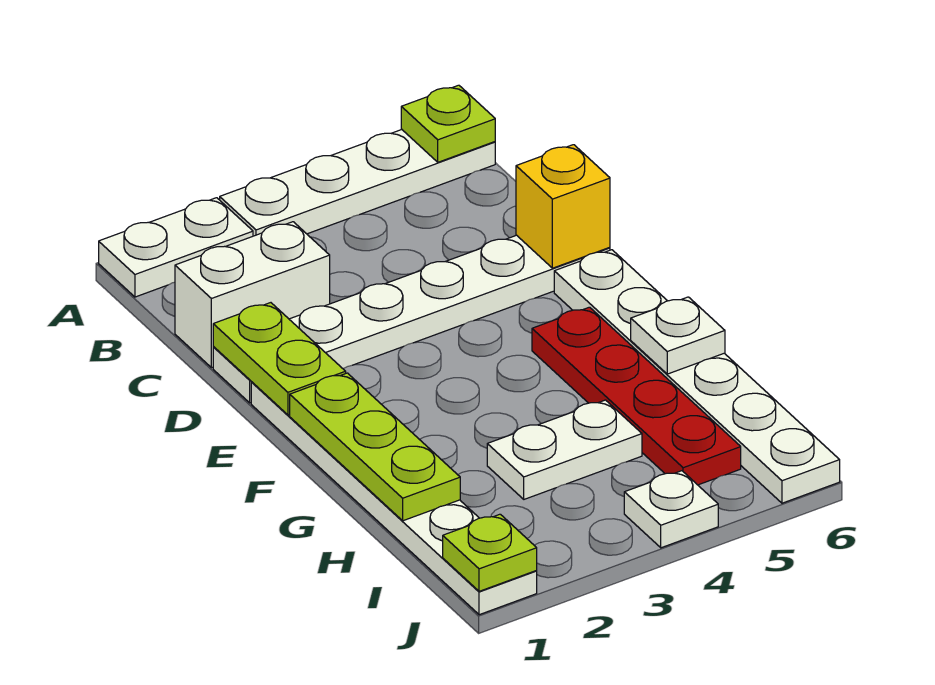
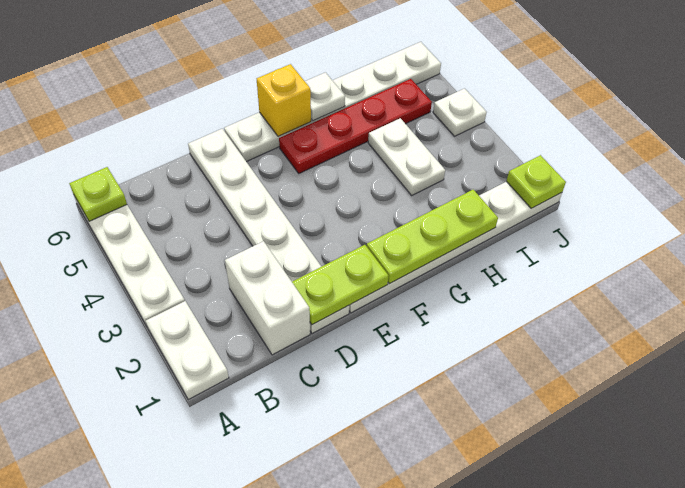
yellow 1x1 brick [516,145,610,268] -> yellow 1x1 brick moved to [257,64,311,136]

